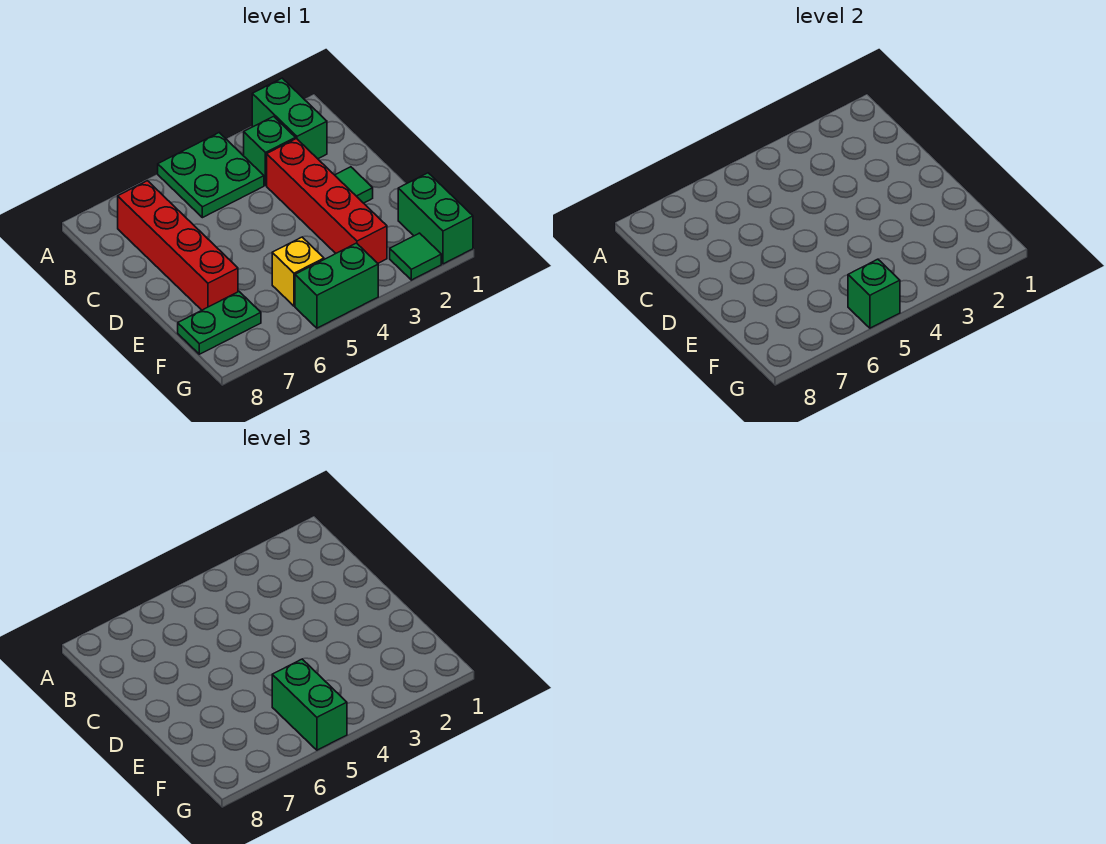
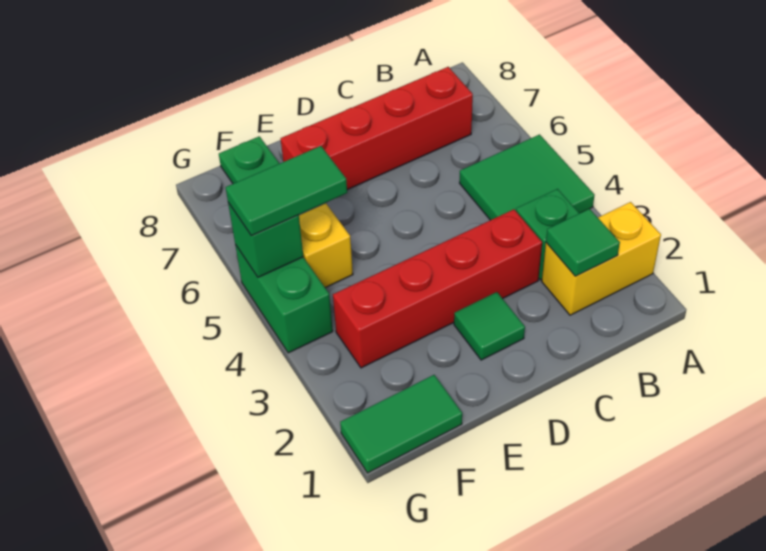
green 1x2 brick [252,78,327,159] -> yellow 1x2 brick [542,202,661,315]
green 2x2 plate [158,133,264,218] -> green 2x2 tile [460,134,595,220]
green 1x2 brick [398,173,473,264] -> green 1x2 tile [340,375,462,473]
green 1x2 brick [272,659,347,750] -> green 1x2 tile [226,146,347,236]
green 1x1 tile [390,233,441,280] -> green 1x1 tile moved to [546,209,620,276]

